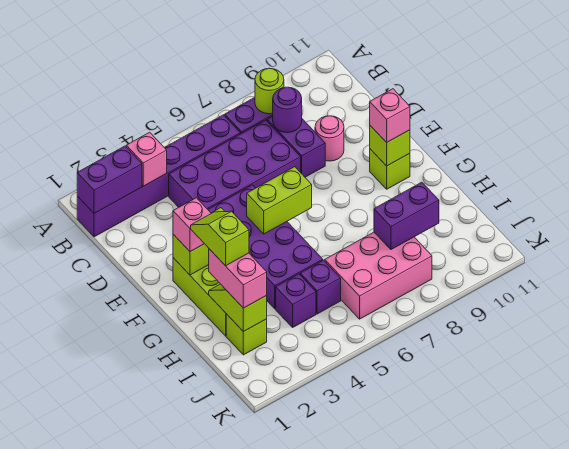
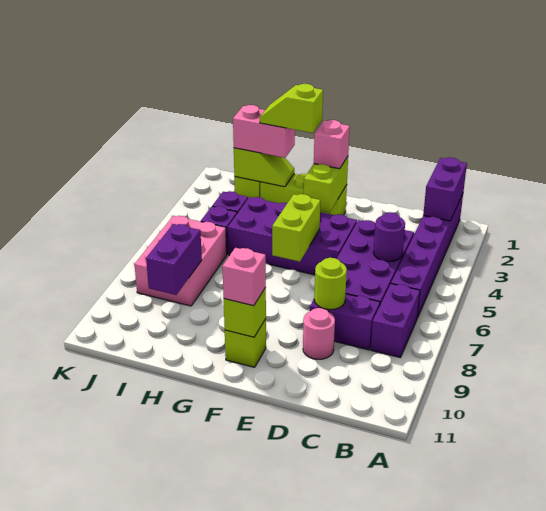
pink 1x1 brick [126,132,167,186] -> none
lime 1x1 round brick [255,68,284,114] -> lime 1x1 round brick moved to [314,258,347,310]
purple 1x1 round brick [273,87,302,133] -> purple 1x1 round brick moved to [373,212,405,262]
lime 1x2 slope [191,211,249,266] -> lime 1x2 slope turned to [260,84,323,133]

